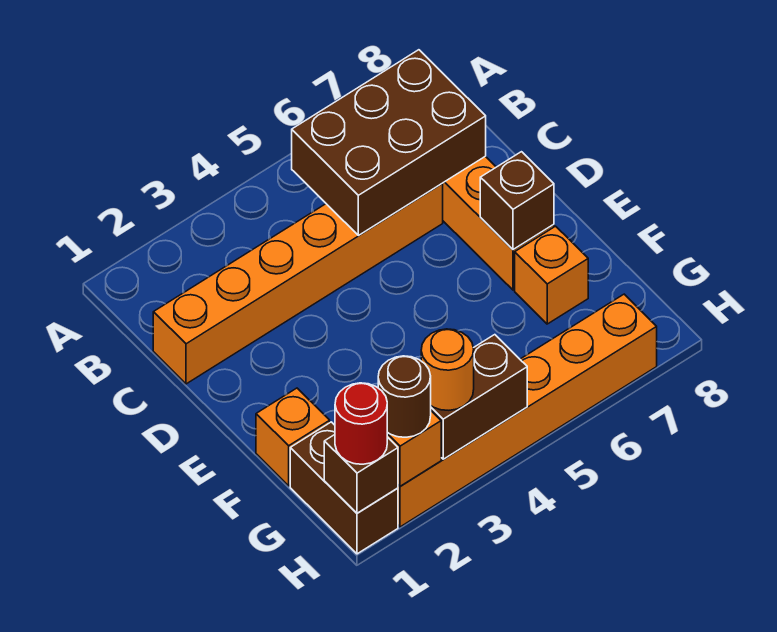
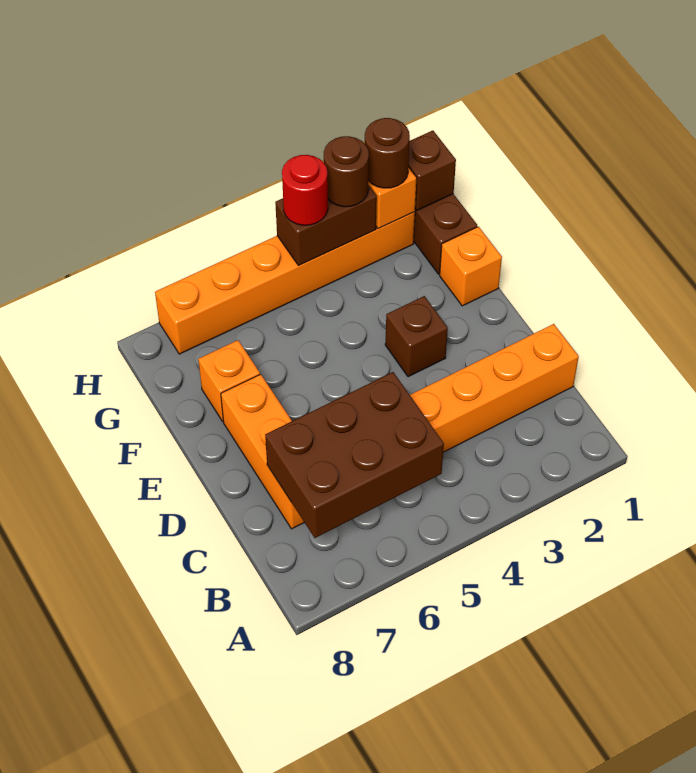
brown 1x1 brick [480,152,554,249] -> brown 1x1 brick moved to [385,296,448,377]
red 1x1 round brick [335,383,387,464] -> red 1x1 round brick moved to [282,155,328,225]
orange 1x1 round brick [421,329,474,410] -> brown 1x1 round brick [324,136,369,207]

